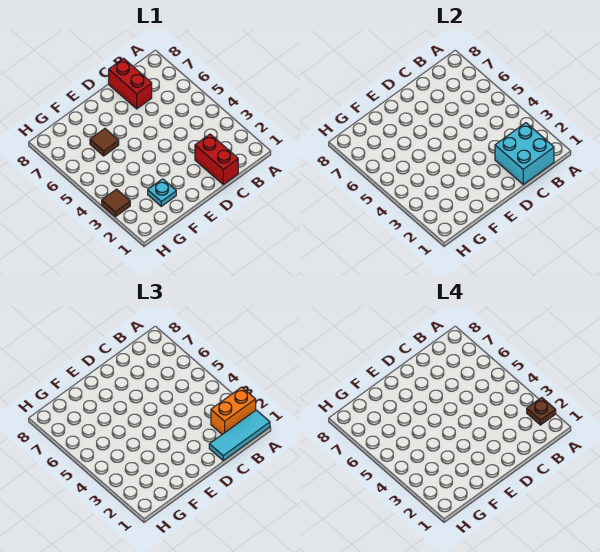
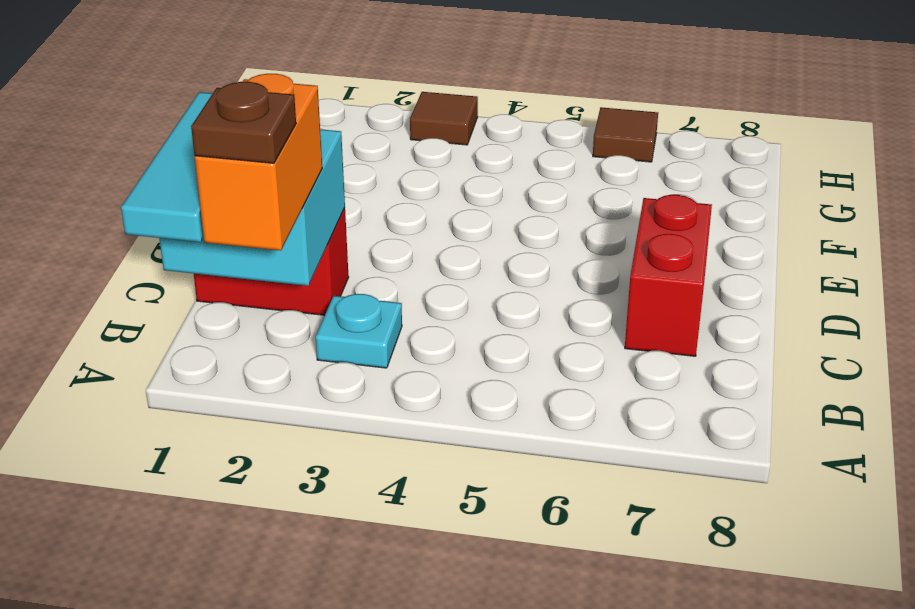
red 1x2 brick [109,58,152,109] -> red 1x2 brick turned to [625,195,712,356]
cyan 1x1 plate [148,179,176,206] -> cyan 1x1 plate moved to [316,294,402,368]
brown 1x1 tile [90,129,119,156] -> brown 1x1 tile moved to [593,107,658,162]

